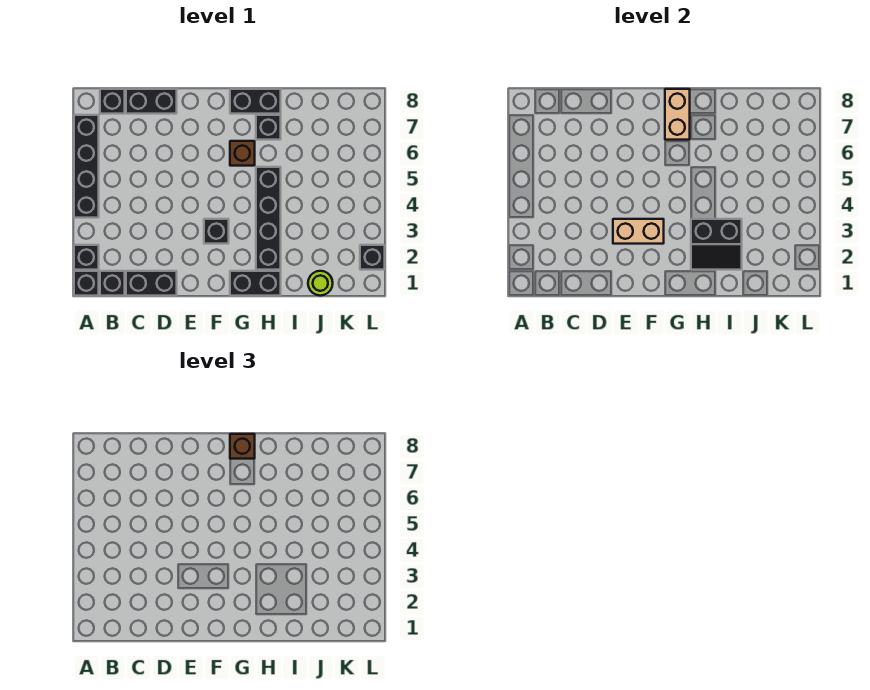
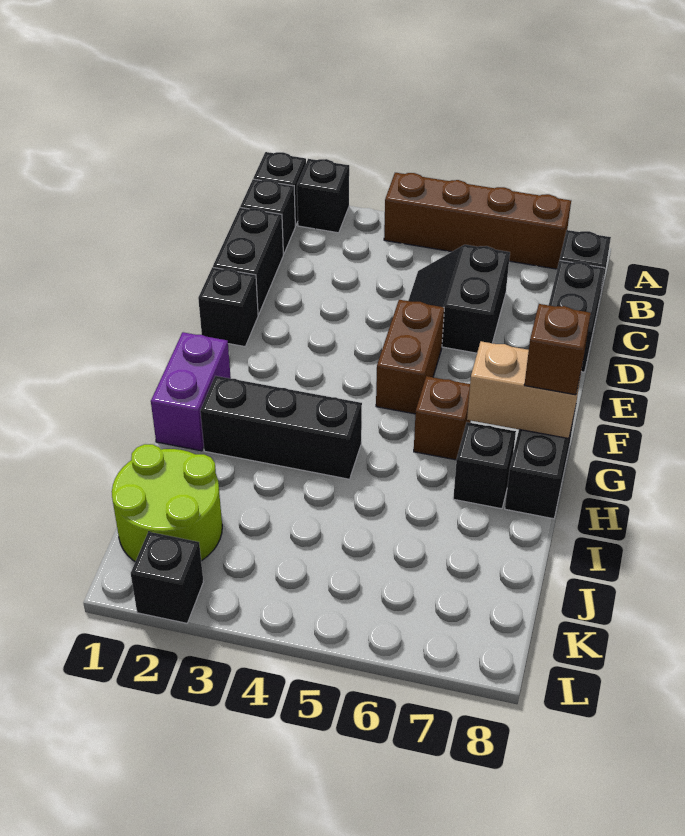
black 1x4 brick [74,115,99,218] -> brown 1x4 brick [384,173,571,269]
tan 1x2 brick [613,219,664,244] -> none
none -> brown 1x2 brick [376,300,444,414]
black 1x1 brick [204,219,229,244] -> black 1x1 brick moved to [198,267,258,347]
black 1x2 brick [230,271,281,296] -> purple 1x2 brick [151,332,231,451]
black 1x4 brick [256,167,281,270] -> black 1x3 brick [200,376,362,479]
black 2x2 slope [691,219,742,270] -> black 2x2 slope moved to [408,245,510,353]
lime 1x1 round brick [308,271,333,296] -> lime 2x2 round brick [112,444,222,562]

